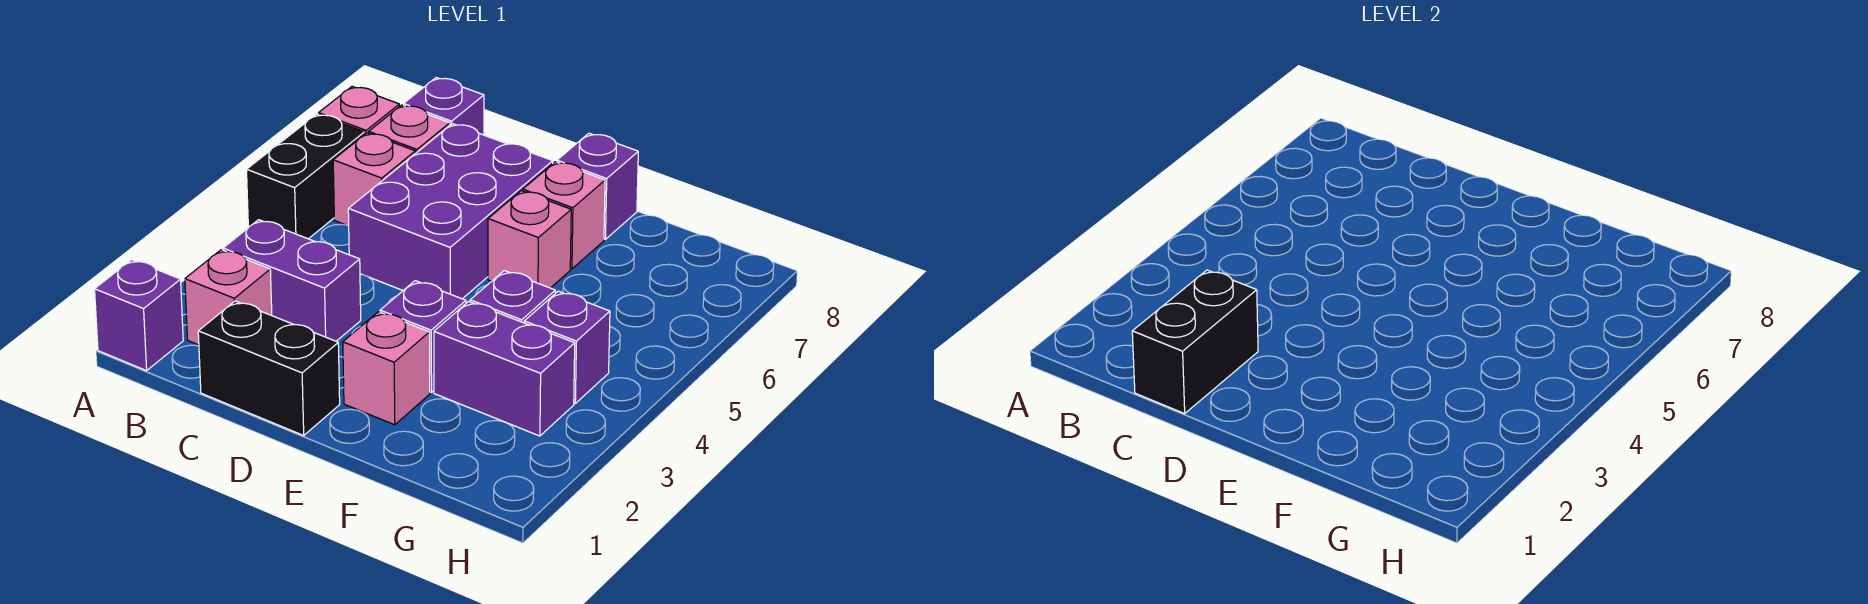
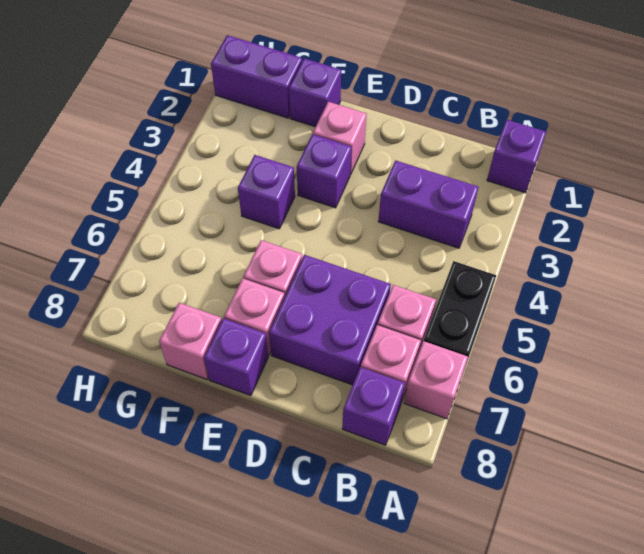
pink 1x1 brick [185,250,272,345] -> pink 1x1 brick moved to [159,303,222,379]
black 1x2 brick [198,301,340,435] -> none
black 1x2 brick [1132,270,1258,414] -> none
purple 2x3 brick [348,124,553,299] -> purple 2x2 brick [269,255,391,385]
purple 1x2 brick [434,301,575,436] -> purple 1x2 brick moved to [211,35,302,118]
purple 1x1 brick [524,291,610,403] -> purple 1x1 brick moved to [289,58,341,127]

